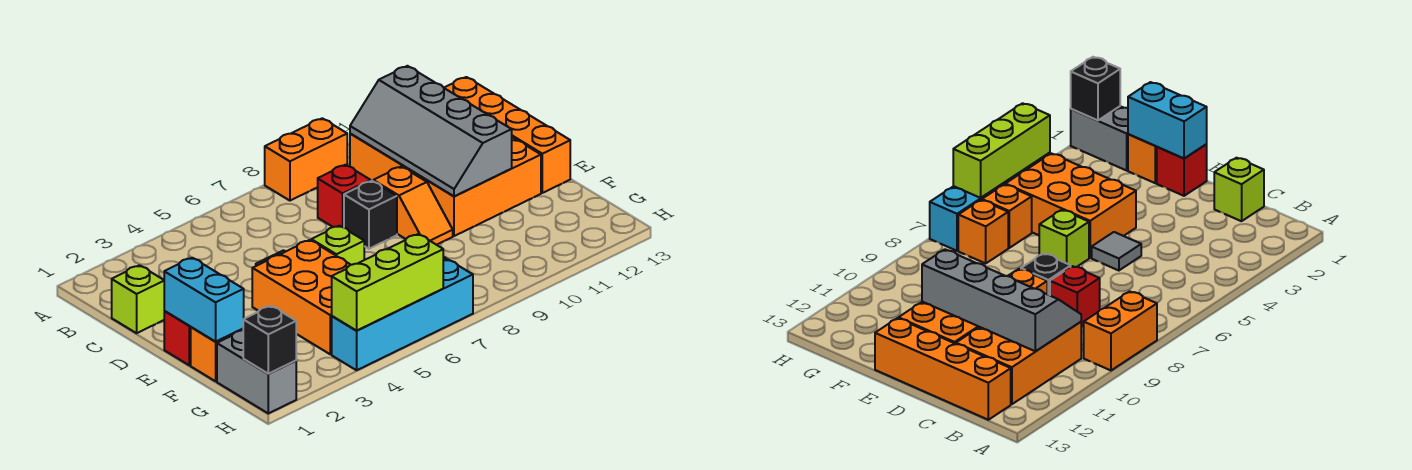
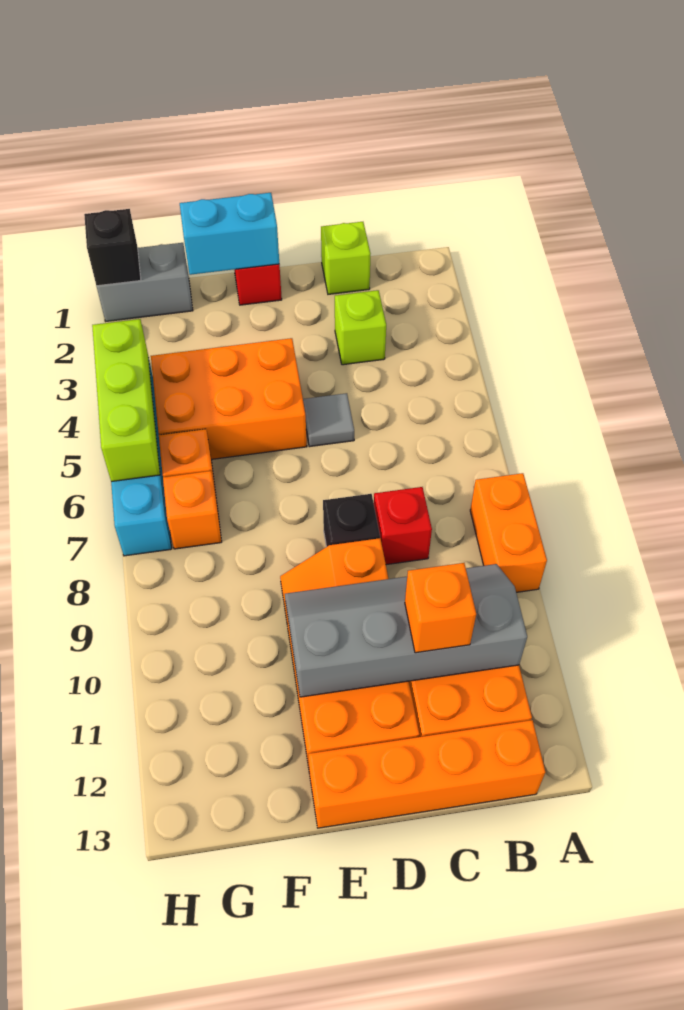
lime 1x1 brick [311,226,364,265] -> lime 1x1 brick moved to [335,290,386,365]
orange 1x1 brick [191,327,243,381] -> orange 1x1 brick moved to [405,563,476,653]

